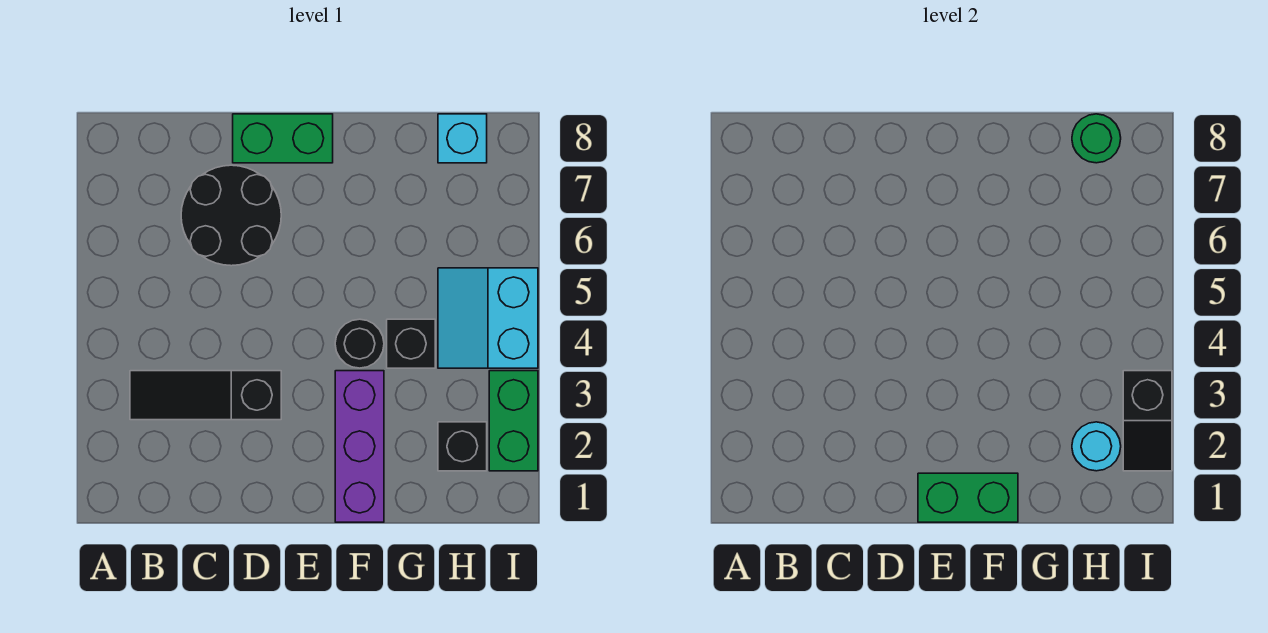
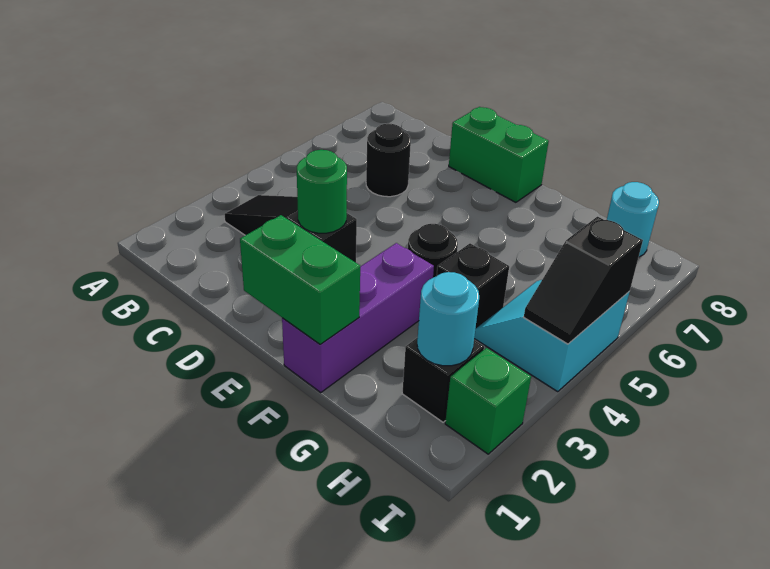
black 2x2 round brick [181,165,281,266] -> black 1x1 round brick [366,124,411,197]
cyan 1x1 brick [438,114,487,163] -> cyan 1x1 round brick [607,182,659,257]
green 1x1 round brick [1072,114,1121,163] -> green 1x1 round brick moved to [297,150,347,233]
green 1x2 brick [489,371,538,471] -> green 1x1 brick [445,348,531,454]
black 1x2 slope [1123,371,1172,471] -> black 1x2 slope moved to [524,217,643,344]

